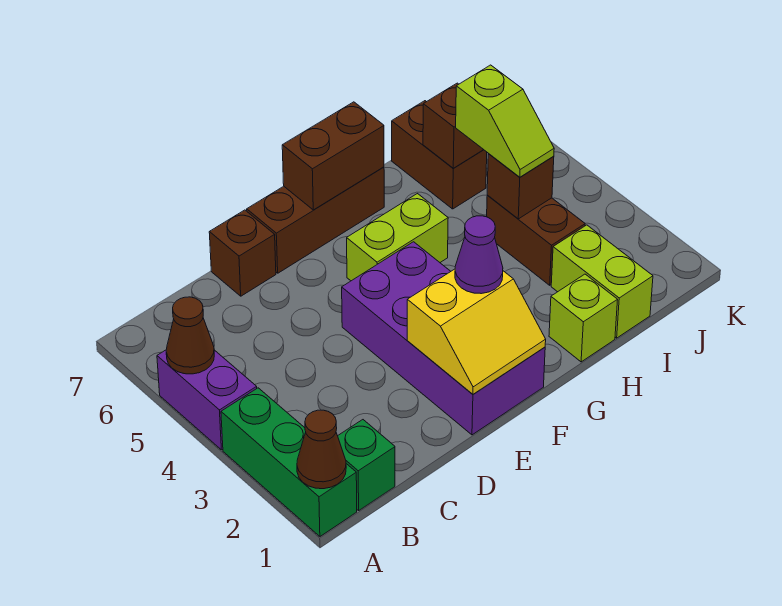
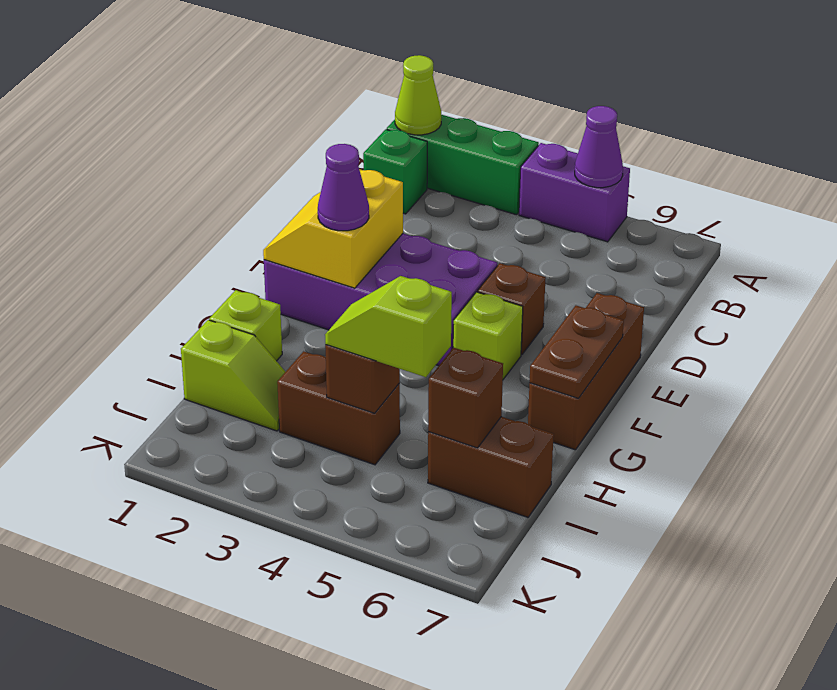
brown 1x1 cone [297,410,346,489] -> lime 1x1 cone [395,55,441,135]
brown 1x1 cone [166,297,214,374] -> purple 1x1 cone [575,106,623,188]
brown 1x1 brick [209,210,276,296] -> brown 1x1 brick moved to [477,263,546,355]
lime 1x2 brick [347,194,448,281] -> lime 1x1 brick [453,292,523,379]
brown 1x2 brick [282,102,384,210] -> brown 1x2 plate [530,306,624,398]
lime 1x2 brick [551,225,653,338] -> lime 1x2 slope [181,320,285,431]

